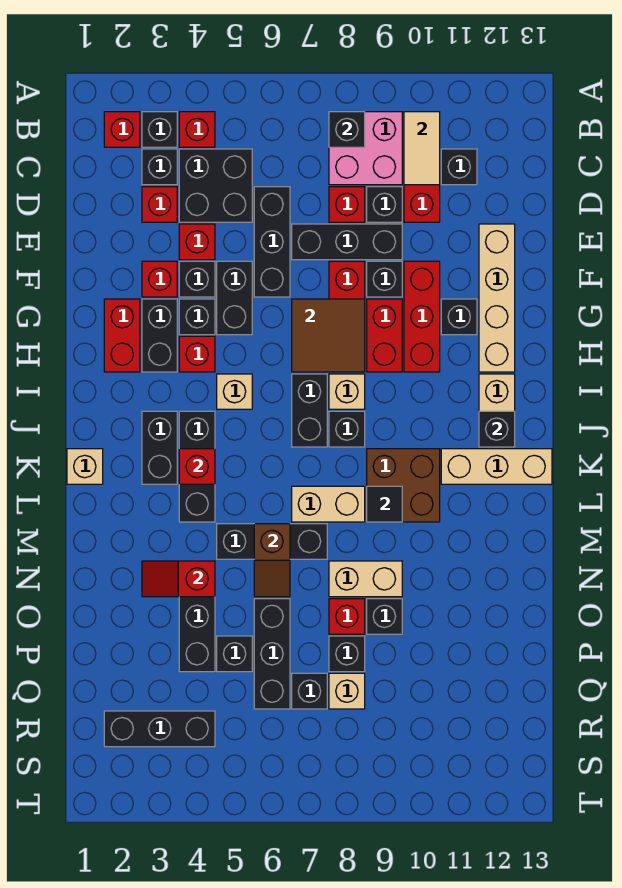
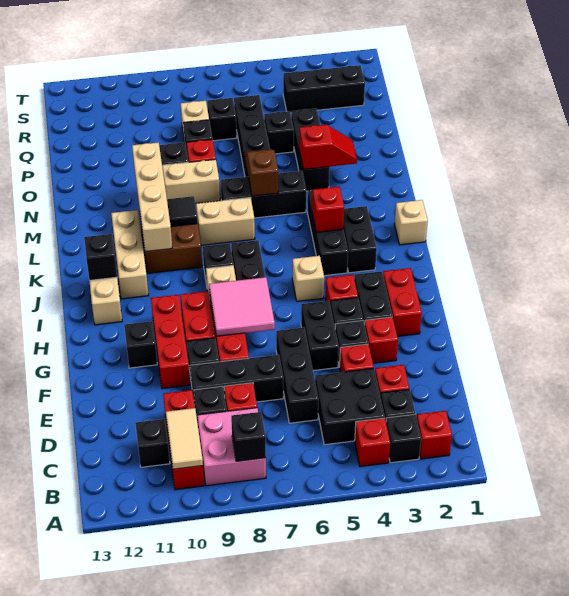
tan 1x4 brick [479,224,515,372] -> tan 1x4 brick moved to [132,142,172,252]
brown 2x2 tile [292,299,365,372] -> pink 2x2 tile [209,277,275,336]
tan 1x3 brick [441,449,552,484] -> tan 1x3 brick turned to [111,210,148,299]

